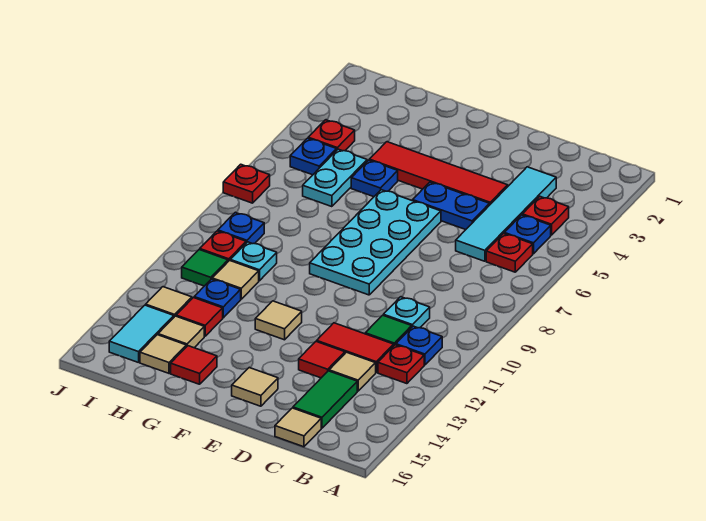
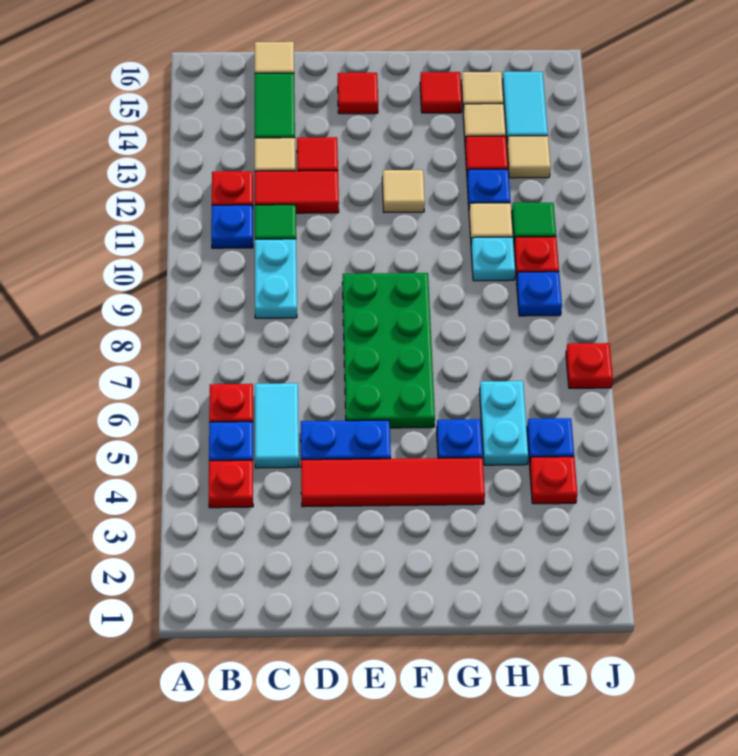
cyan 1x4 tile [456,167,556,261] -> cyan 1x2 tile [255,383,299,468]
cyan 1x1 plate [383,297,430,328] -> cyan 1x2 plate [255,239,297,318]
cyan 2x4 plate [310,190,441,295] -> green 2x4 plate [342,273,435,428]
tan 1x1 tile [232,368,278,406] -> red 1x1 tile [338,73,378,114]

